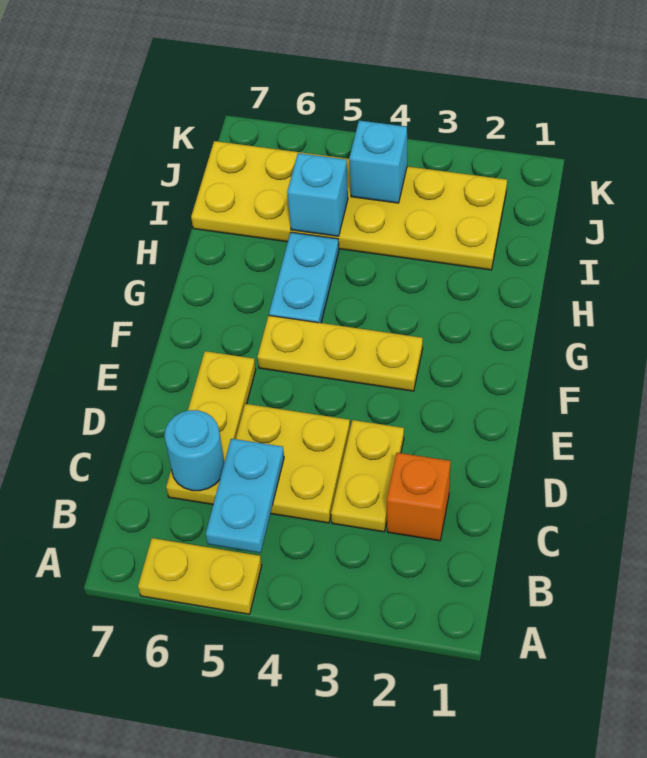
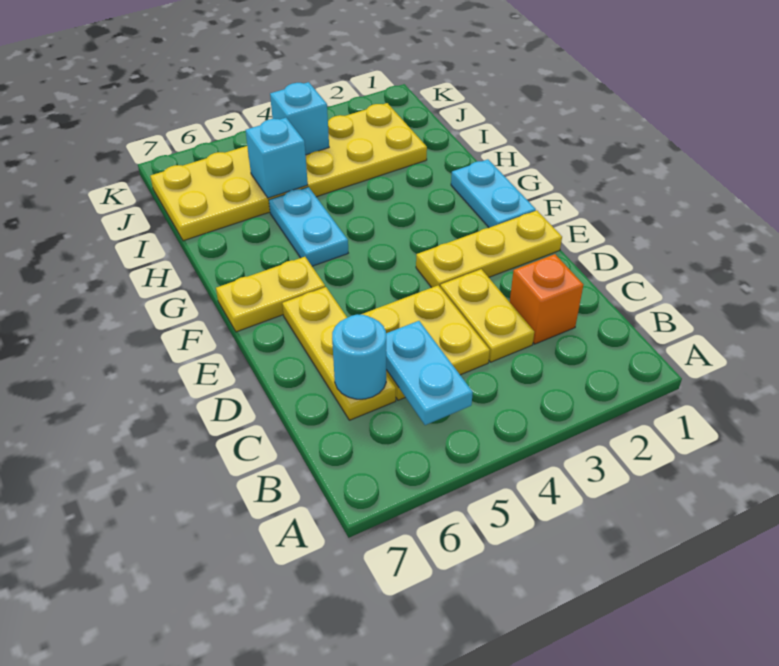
yellow 1x2 plate [138,538,262,614] -> yellow 1x2 plate moved to [216,257,325,332]
none -> cyan 1x2 plate [451,159,536,228]
yellow 1x3 plate [257,315,423,391] -> yellow 1x3 plate moved to [416,211,562,288]

